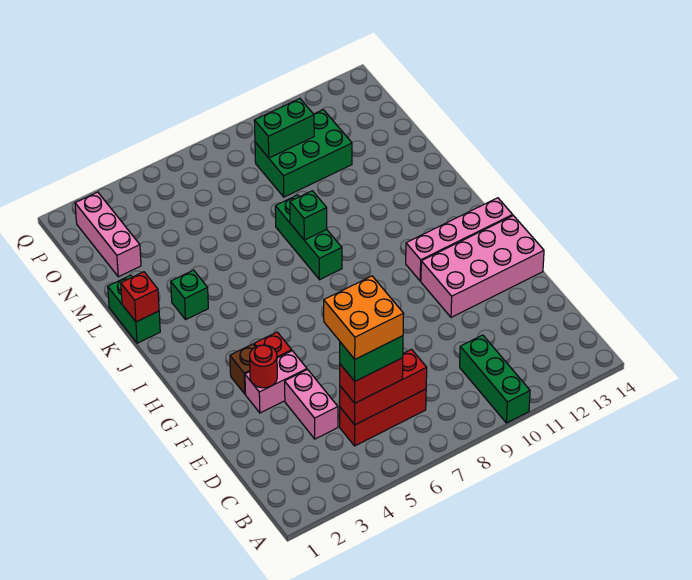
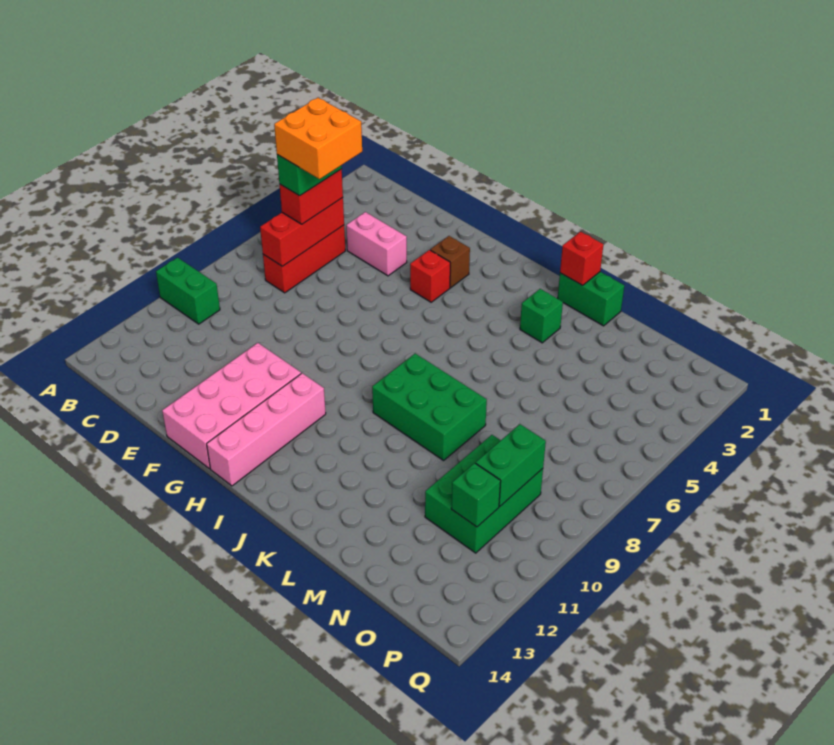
green 1x3 brick [460,335,530,423] -> green 1x2 brick [156,258,220,324]
pink 1x2 brick [245,351,307,413] -> none
red 1x1 round brick [250,345,277,388] -> none
green 1x3 brick [275,195,342,280] -> green 2x3 brick [372,353,487,460]
green 1x1 brick [290,191,327,240] -> green 1x1 brick moved to [451,463,501,527]
pink 1x3 brick [75,192,141,277] -> none

